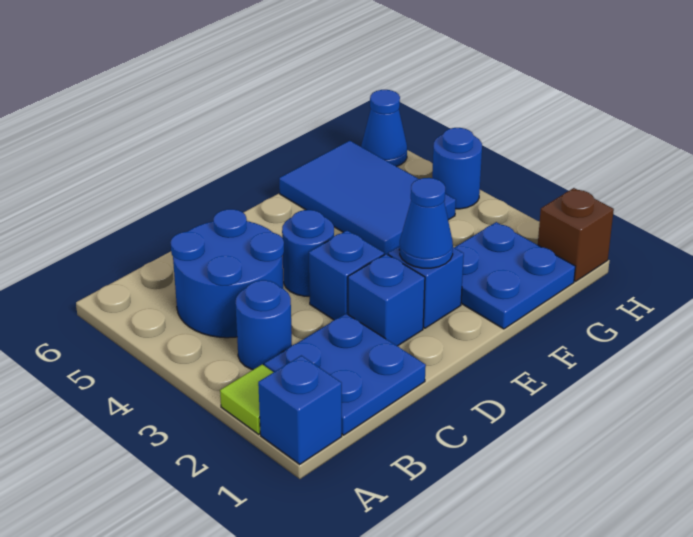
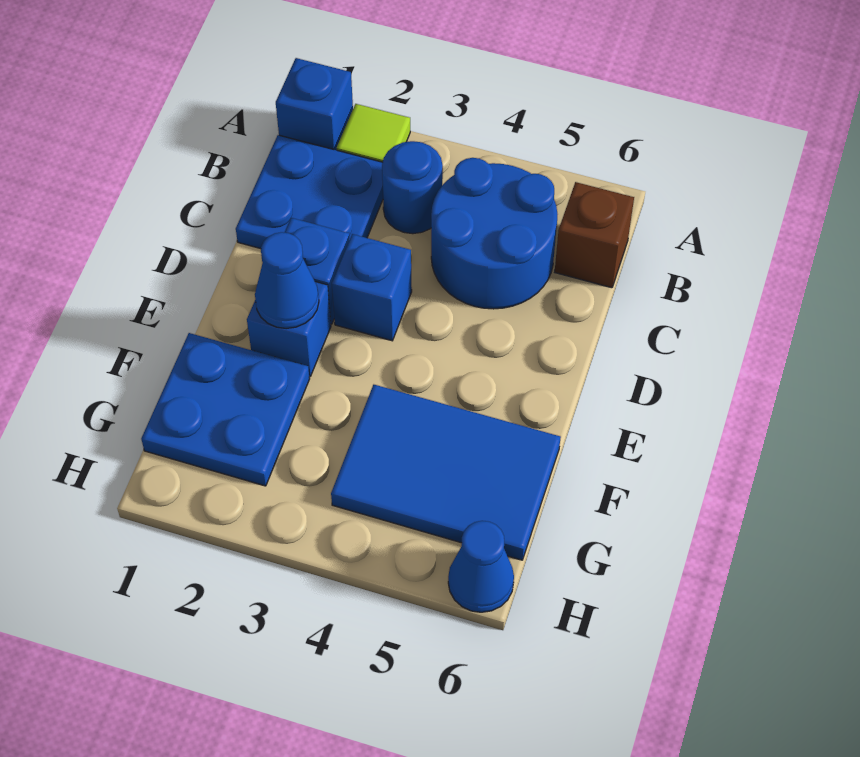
blue 1x1 round brick [282,210,334,296] -> none
brown 1x1 brick [538,188,614,281] -> brown 1x1 brick moved to [555,182,634,288]
blue 1x1 round brick [432,128,482,209] -> none

